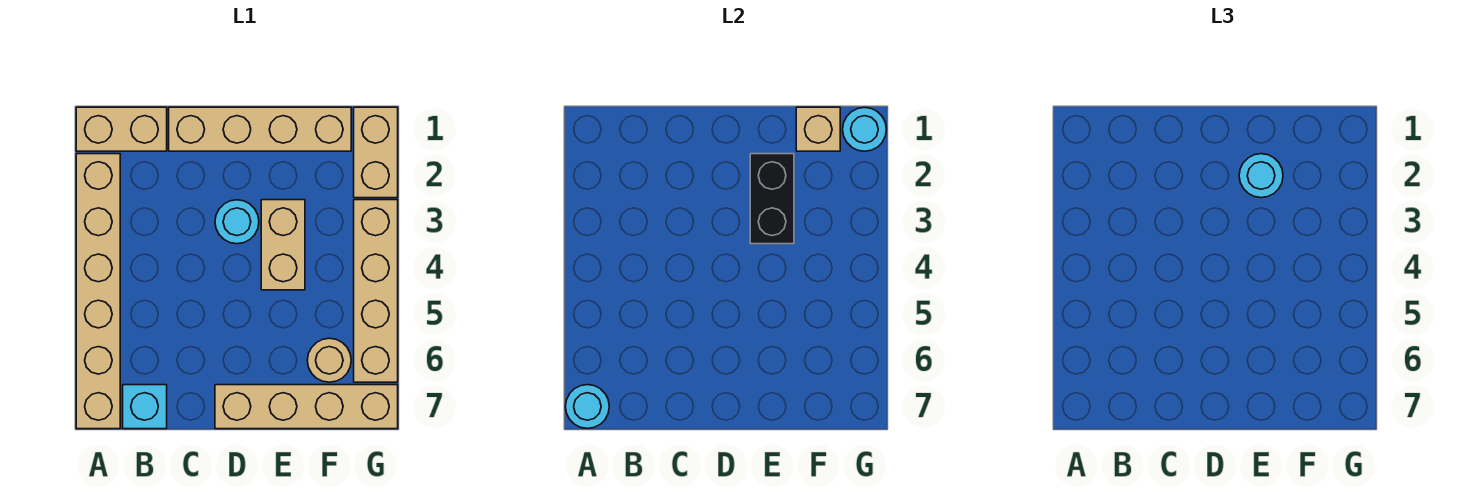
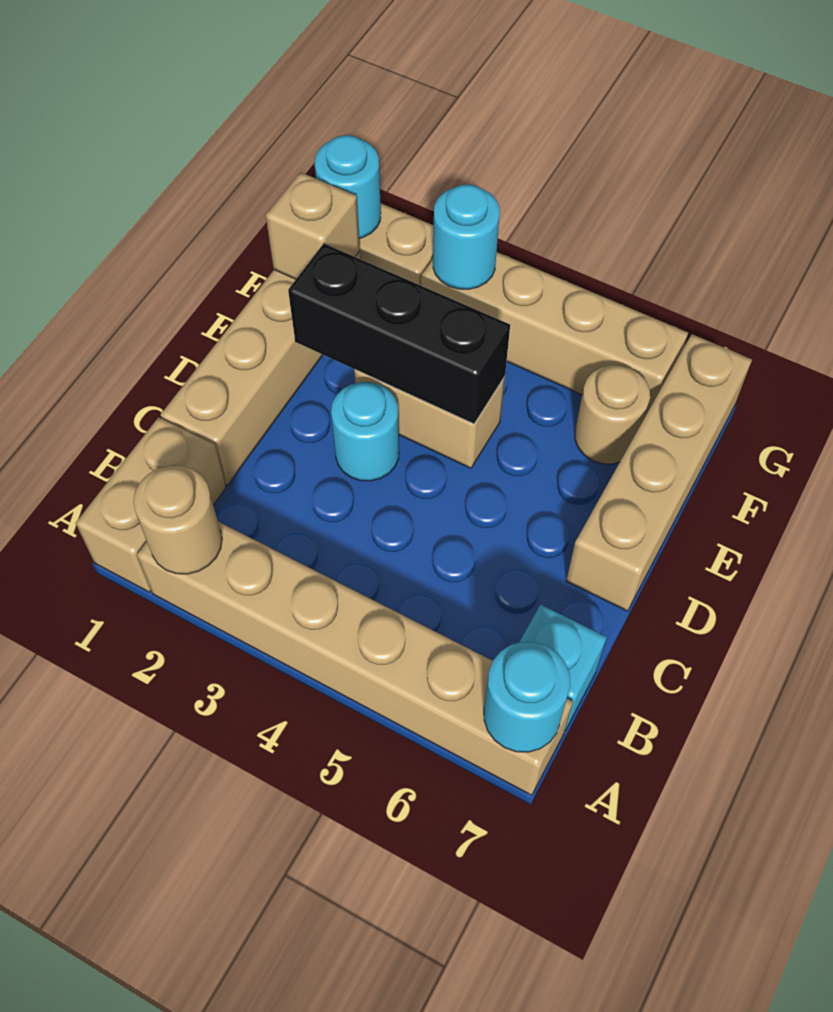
none -> tan 1x1 round brick [133,466,222,574]
black 1x2 brick [750,154,794,244] -> black 1x3 brick [288,244,510,424]
cyan 1x1 round brick [1239,154,1283,198] -> cyan 1x1 round brick moved to [433,185,500,289]

